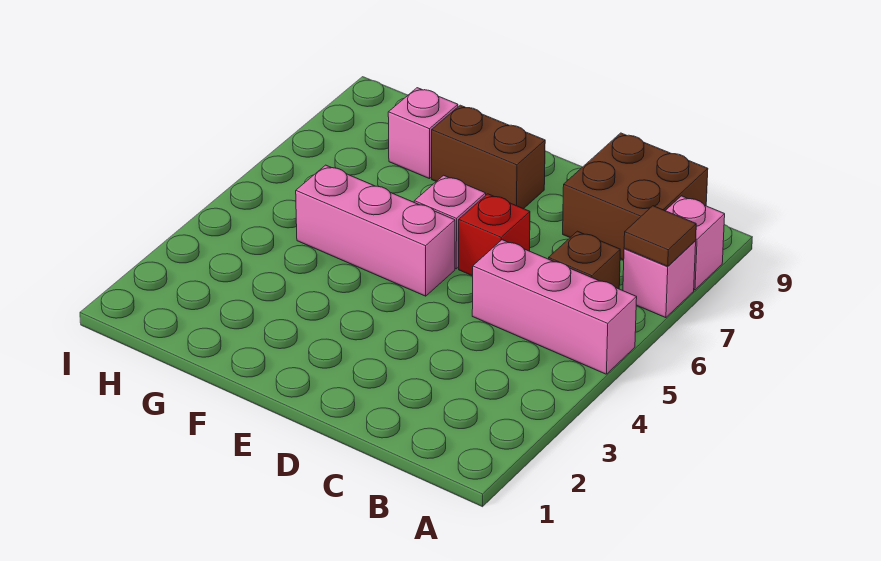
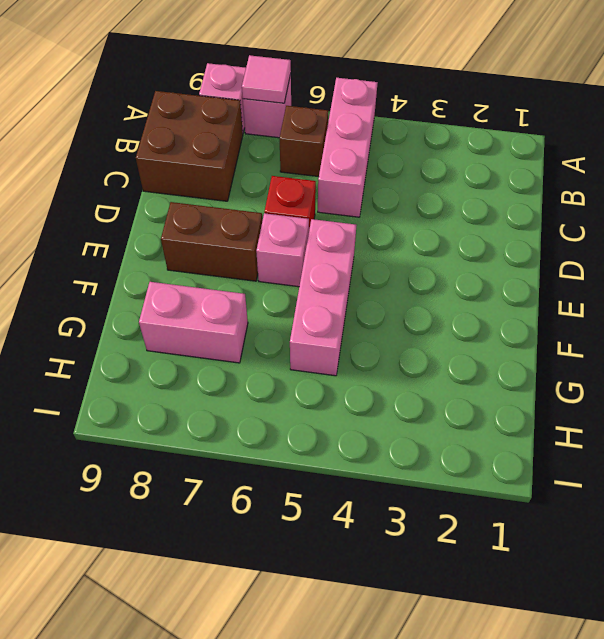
brown 1x1 tile [624,206,696,266] -> pink 1x1 tile [242,55,291,103]
brown 1x2 brick [432,105,545,209] -> brown 1x2 brick turned to [161,202,262,281]
pink 1x1 brick [388,88,458,179] -> pink 1x2 brick [139,282,248,363]

